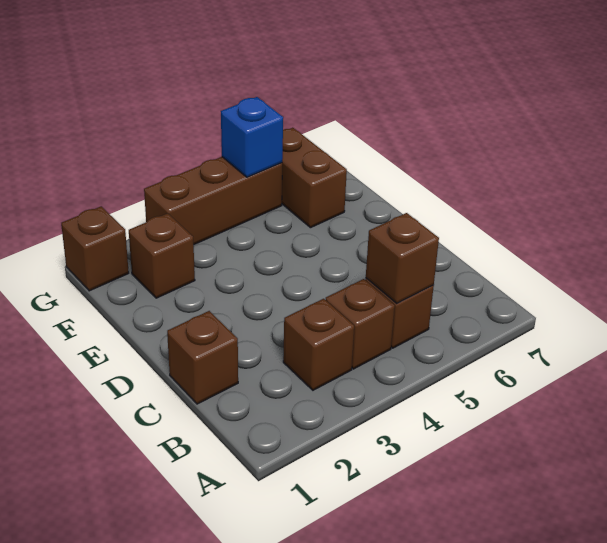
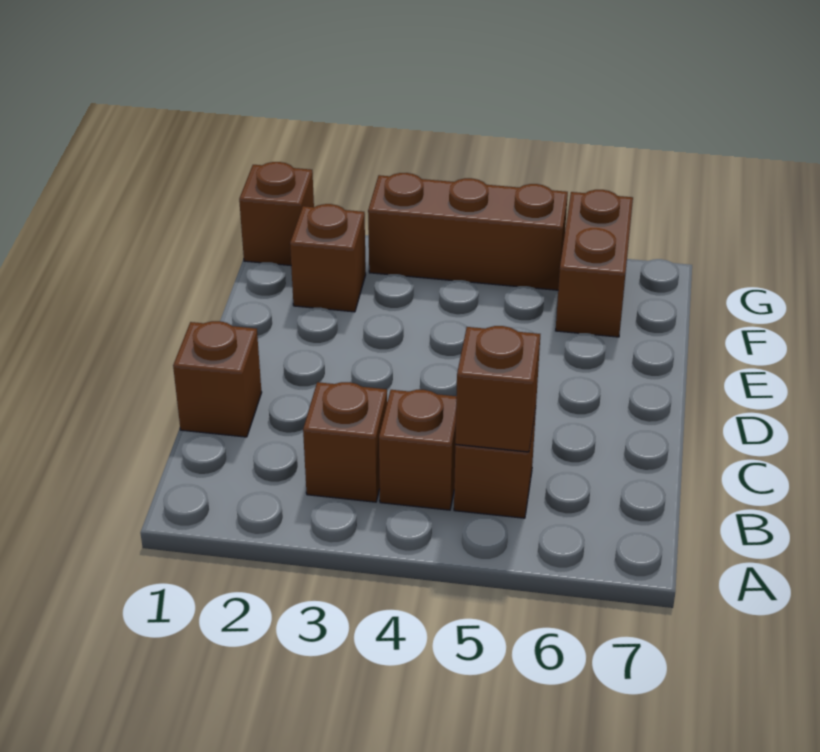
blue 1x1 brick [221,97,283,177] -> none

